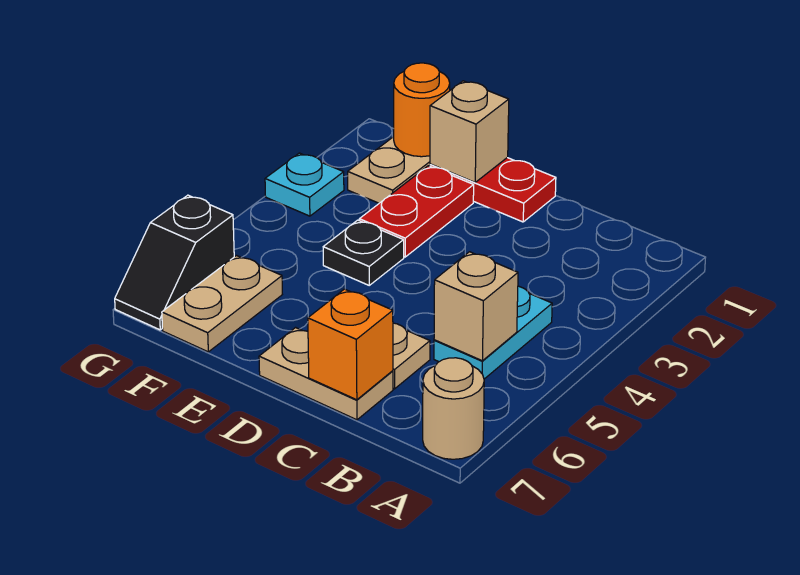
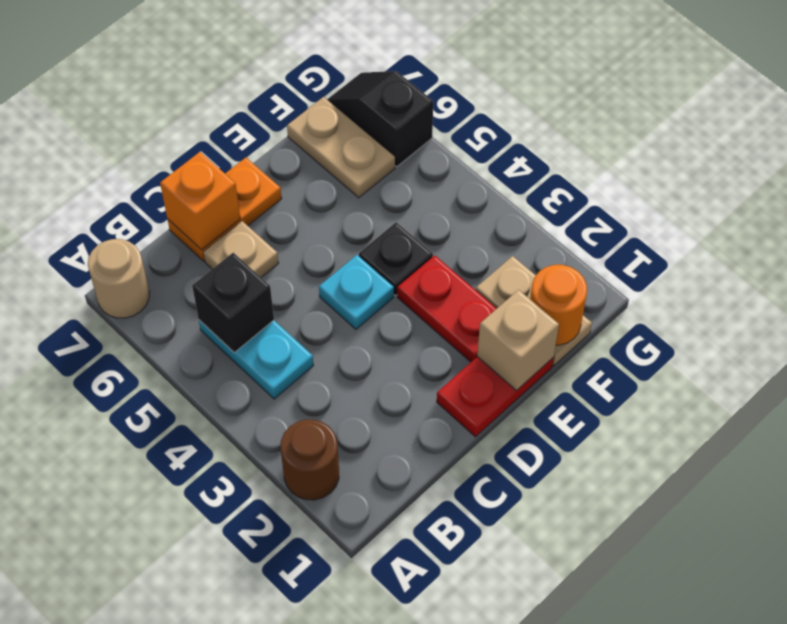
none -> brown 1x1 round brick [281,420,339,500]
tan 1x1 brick [434,252,518,361] -> black 1x1 brick [192,253,274,352]
tan 1x2 plate [259,328,393,420] -> orange 1x2 plate [167,158,282,261]
cyan 1x1 plate [265,153,344,216] -> cyan 1x1 plate moved to [319,255,394,329]

